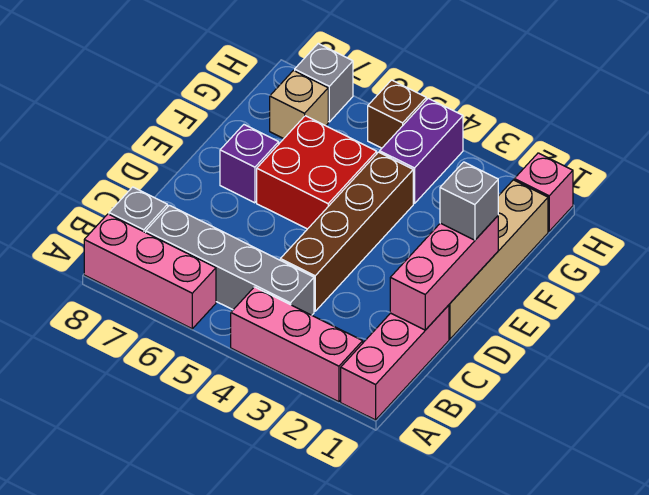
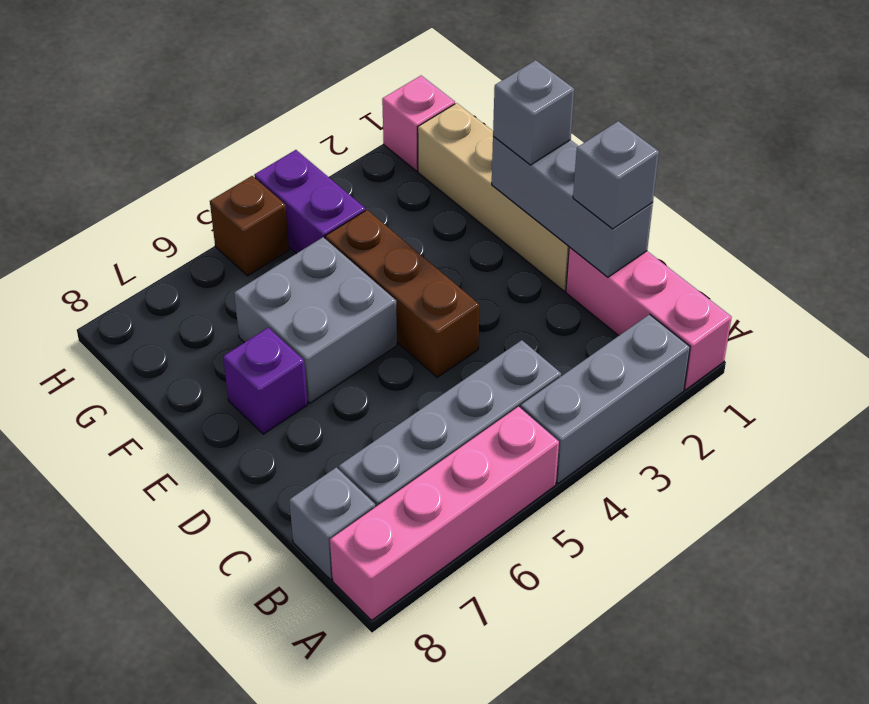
pink 1x3 brick [231,287,363,402] -> grey 1x3 brick [521,314,690,484]
pink 1x3 brick [84,214,216,329] -> pink 1x4 brick [330,407,559,620]
pink 1x3 brick [390,216,498,330] -> grey 1x3 brick [492,136,653,277]
brown 1x4 brick [280,152,413,311] -> brown 1x3 brick [325,210,480,377]
red 2x2 brick [257,116,377,229] -> grey 2x2 brick [234,237,397,403]
tan 1x1 brick [270,71,328,139] -> none
grey 1x1 brick [295,44,353,122] -> grey 1x1 brick moved to [573,121,659,229]

